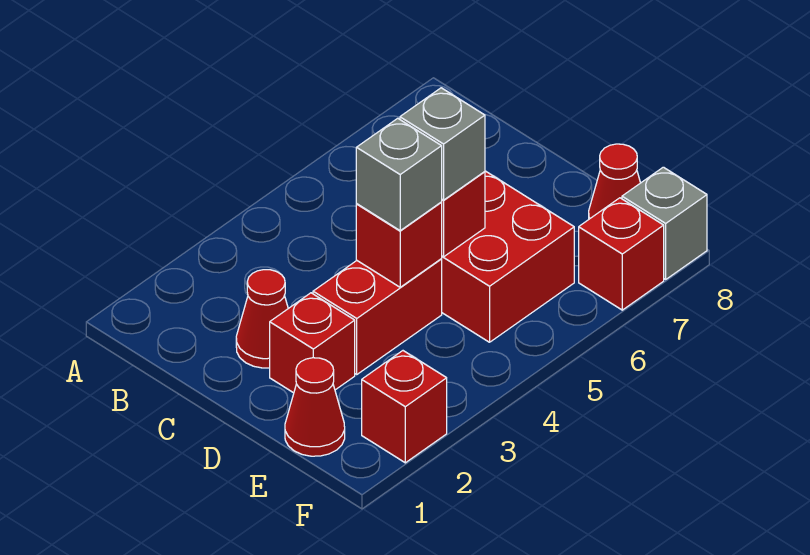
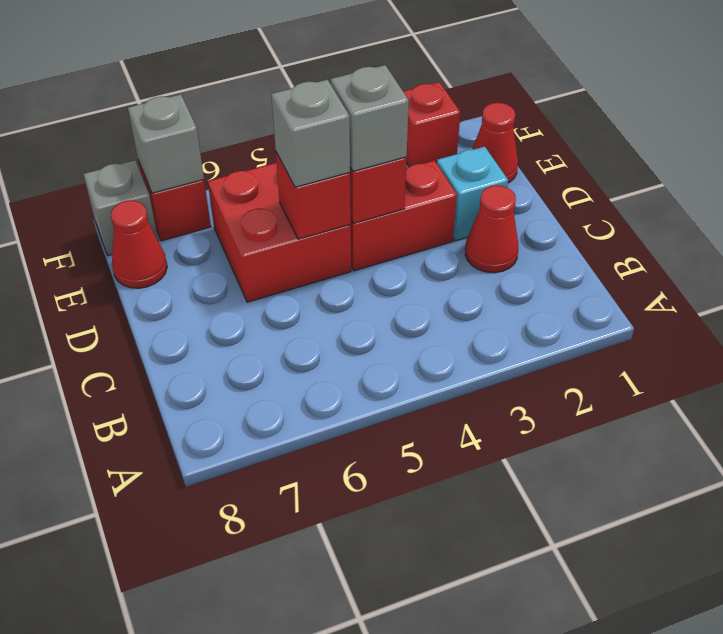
red 1x1 brick [270,293,355,393] -> cyan 1x1 brick [437,147,508,241]
none -> grey 1x1 brick [128,94,204,193]

